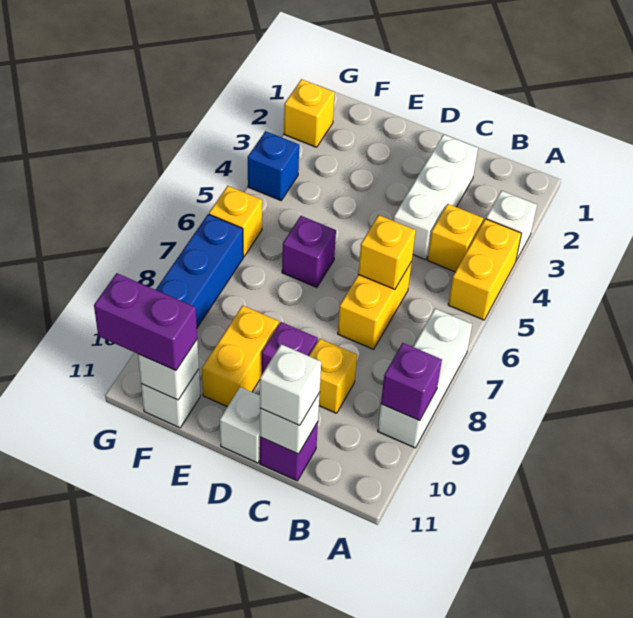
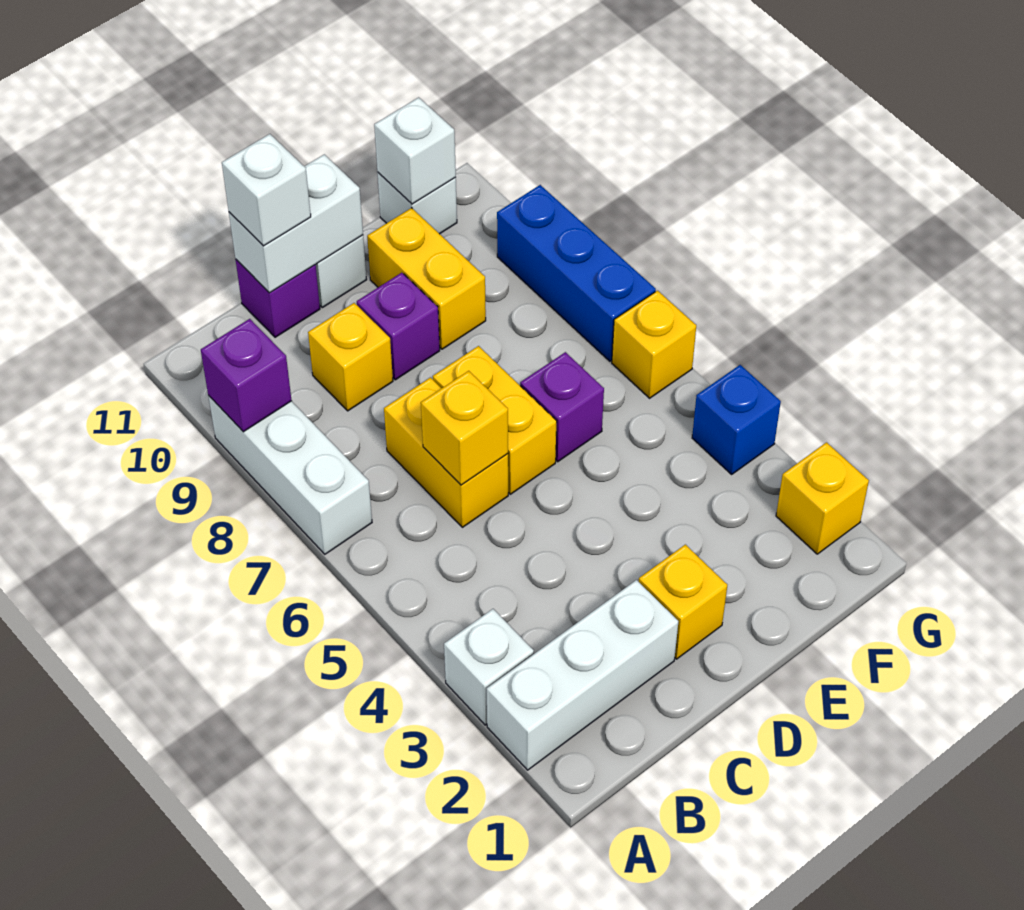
yellow 1x2 brick [448,219,522,320] -> yellow 1x2 brick moved to [433,346,557,494]
yellow 1x1 brick [428,204,483,272] -> yellow 1x1 brick moved to [639,545,727,659]
white 1x3 brick [393,134,478,260] -> white 1x3 brick turned to [487,580,678,770]
white 1x1 brick [260,393,320,454] -> white 1x2 brick [229,154,363,293]
purple 1x2 brick [94,273,197,371] -> none

